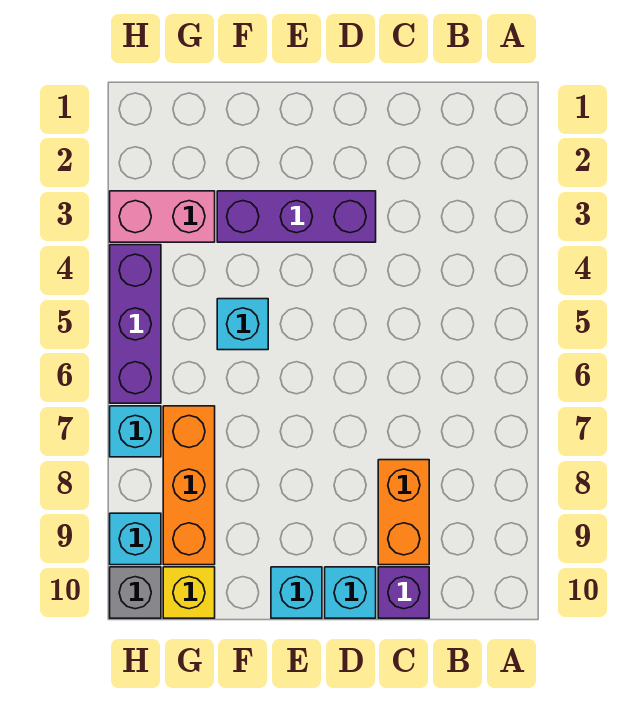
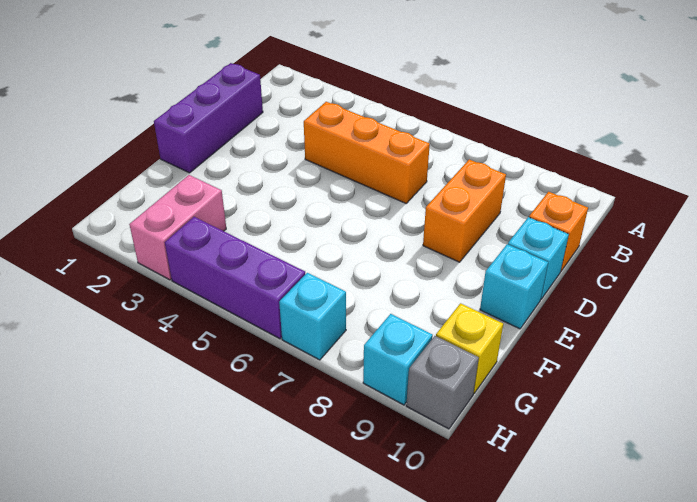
orange 1x2 brick [378,460,429,565] -> orange 1x2 brick turned to [423,160,506,262]
purple 1x1 brick [378,567,429,618] -> orange 1x1 brick [529,192,588,271]
purple 1x3 brick [217,191,376,242] -> purple 1x3 brick moved to [154,63,263,173]
cyan 1x1 brick [217,299,268,350] -> none
orange 1x3 brick [163,406,215,565] -> orange 1x3 brick moved to [304,102,430,203]

